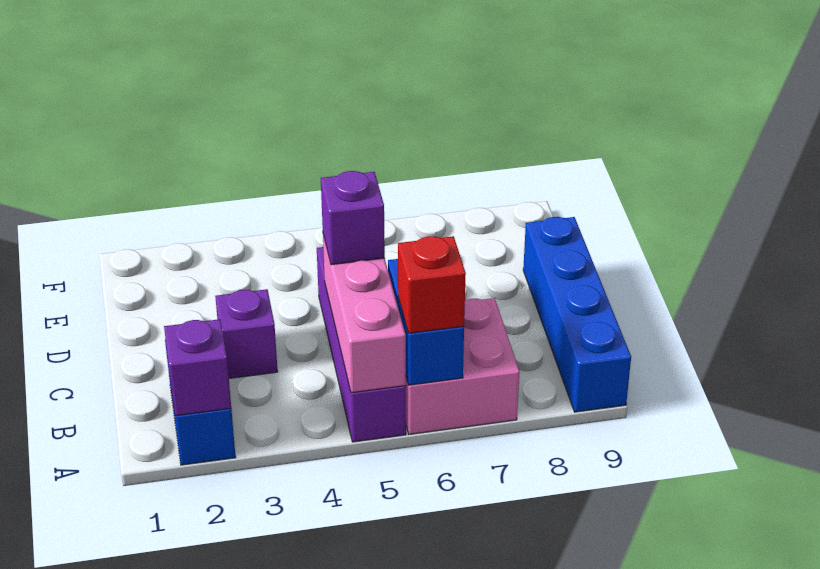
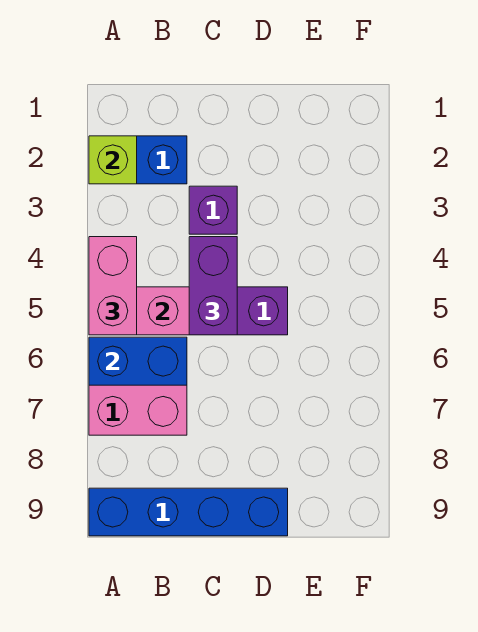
purple 1x1 brick [164,319,231,416] -> lime 1x1 brick [89,136,137,184]
none -> pink 1x2 brick [89,237,137,335]
red 1x1 brick [398,236,466,333] -> none
purple 1x1 brick [321,171,385,265] -> purple 1x2 brick [189,237,237,335]

